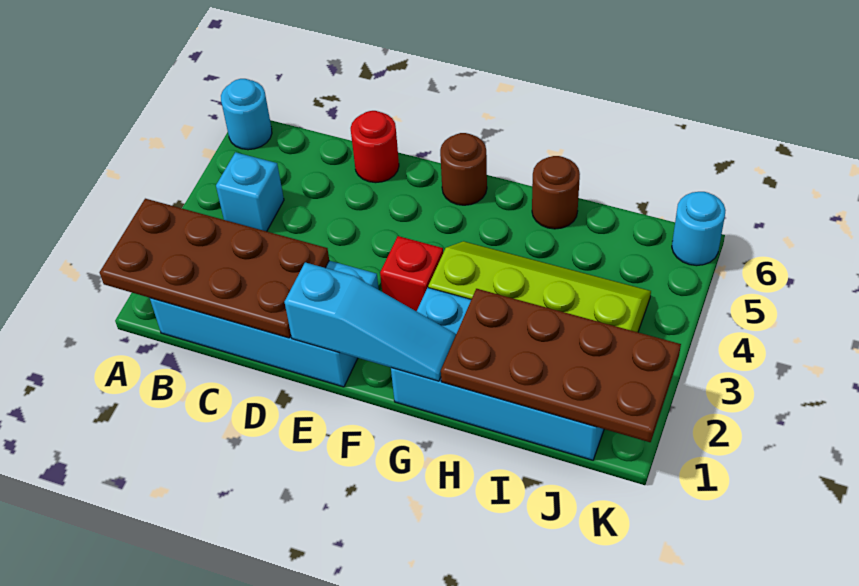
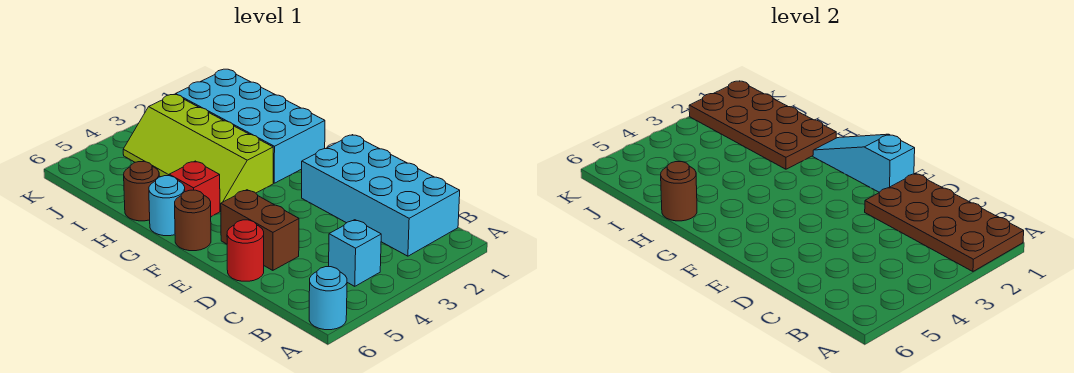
none -> brown 1x2 brick [221,190,299,270]
red 1x1 brick [380,236,443,311] -> red 1x1 brick moved to [169,161,220,216]
none -> brown 1x1 round brick [661,162,697,221]
cyan 1x1 round brick [672,192,726,266] -> cyan 1x1 round brick moved to [149,176,185,236]

